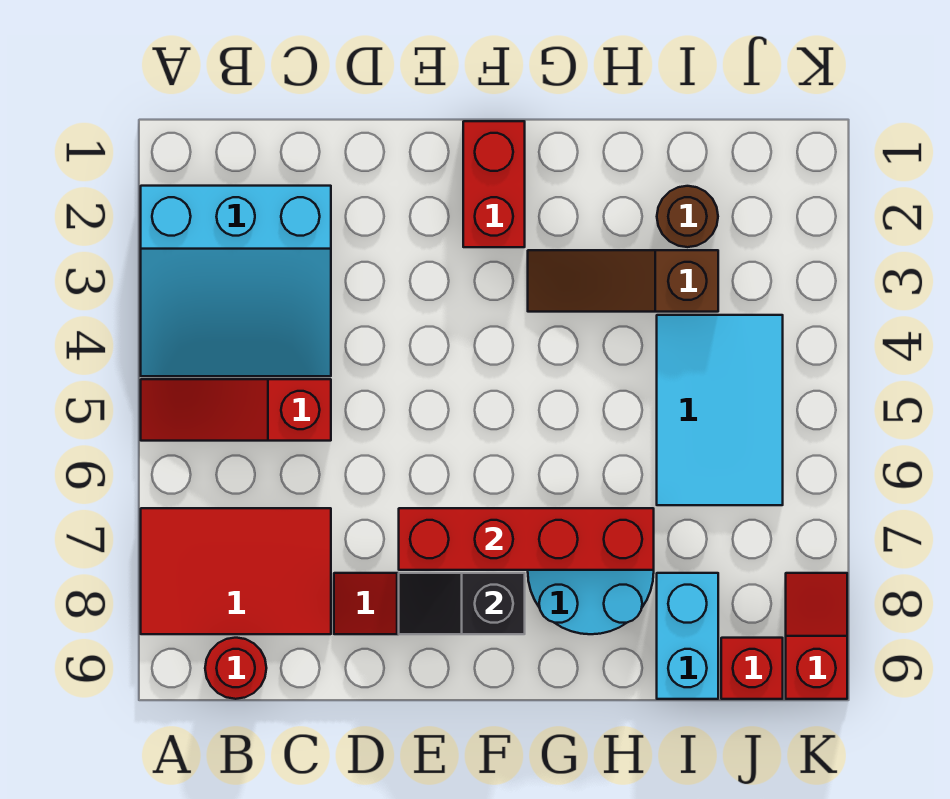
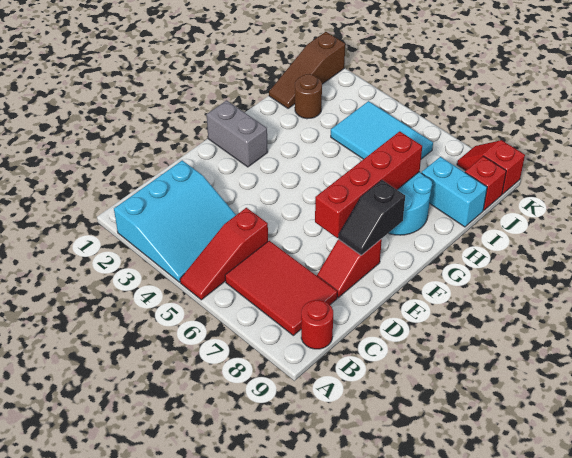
red 2x3 tile [141,508,331,634] -> red 2x3 tile turned to [225,241,337,335]
red 1x2 brick [463,121,525,247] -> grey 1x2 brick [207,100,268,167]
brown 1x3 slope [528,250,718,312] -> brown 1x3 slope moved to [269,32,345,108]

